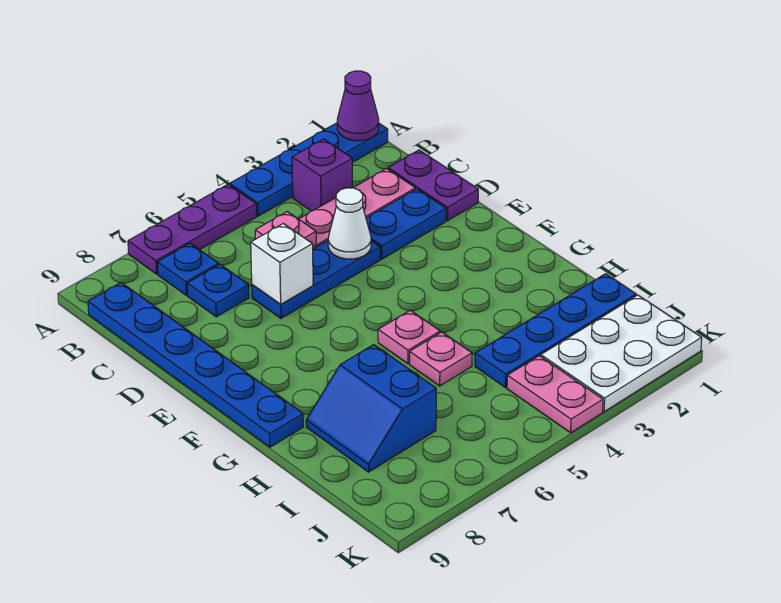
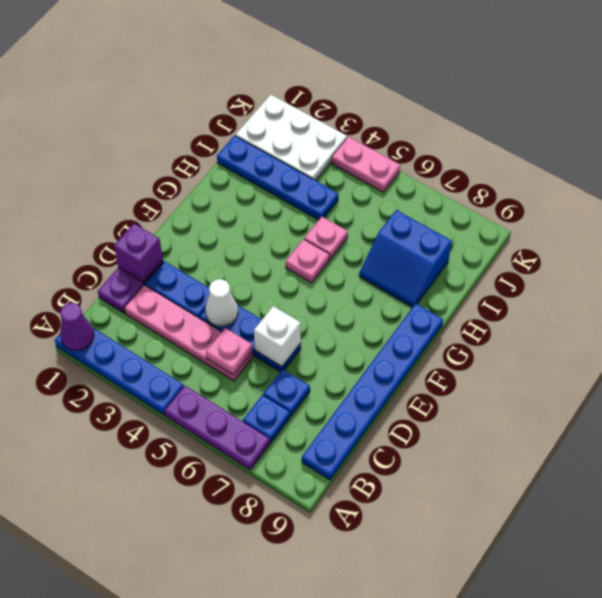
purple 1x1 brick [292,139,352,211] -> purple 1x1 brick moved to [114,224,163,282]
blue 2x2 slope [306,345,436,472] -> blue 2x2 slope turned to [359,210,452,307]
pink 1x2 plate [507,356,603,433] -> pink 1x2 plate turned to [331,137,400,192]

